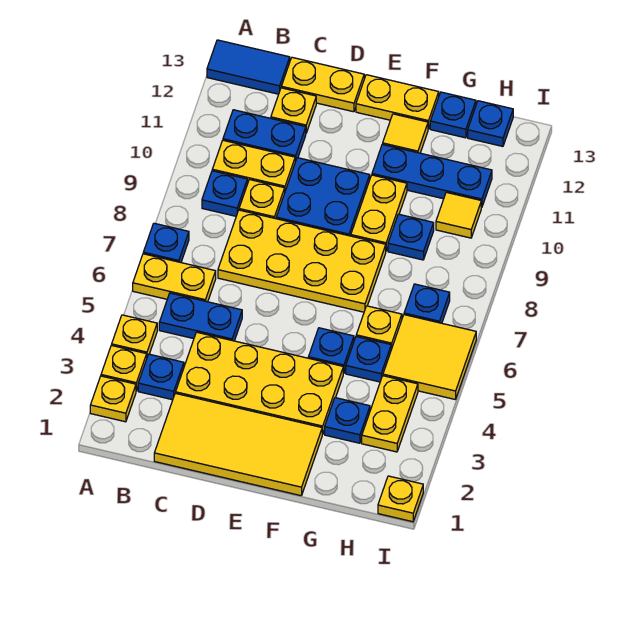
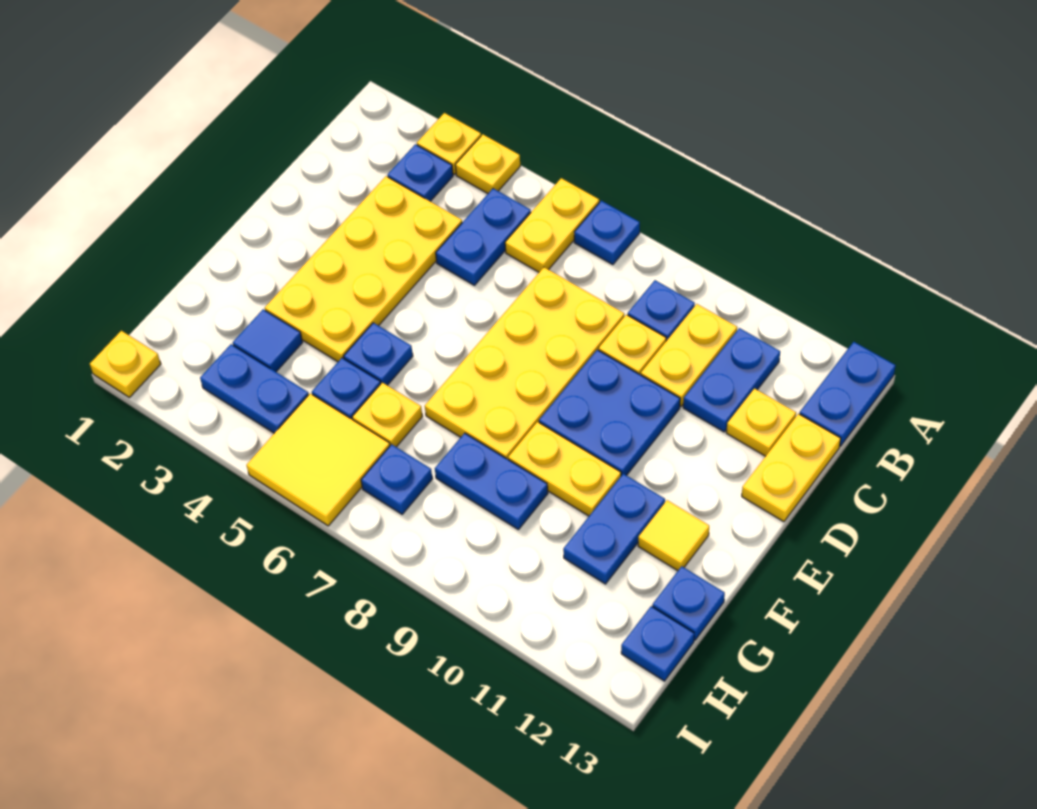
yellow 1x1 plate [90,376,136,422] -> none
blue 1x2 tile [207,40,290,94] -> blue 1x2 plate [800,342,896,446]
yellow 2x4 tile [154,393,323,496] -> none
yellow 1x2 plate [356,75,439,129] -> none
blue 1x3 plate [372,144,492,208] -> blue 1x2 plate [563,474,665,584]
blue 1x1 plate [325,398,370,443] -> blue 1x1 tile [233,309,302,372]
blue 1x1 plate [388,214,434,260] -> blue 1x2 plate [435,433,548,529]
yellow 1x2 plate [362,376,418,452] -> blue 1x2 plate [200,344,309,433]
yellow 1x1 tile [436,192,481,238] -> none

